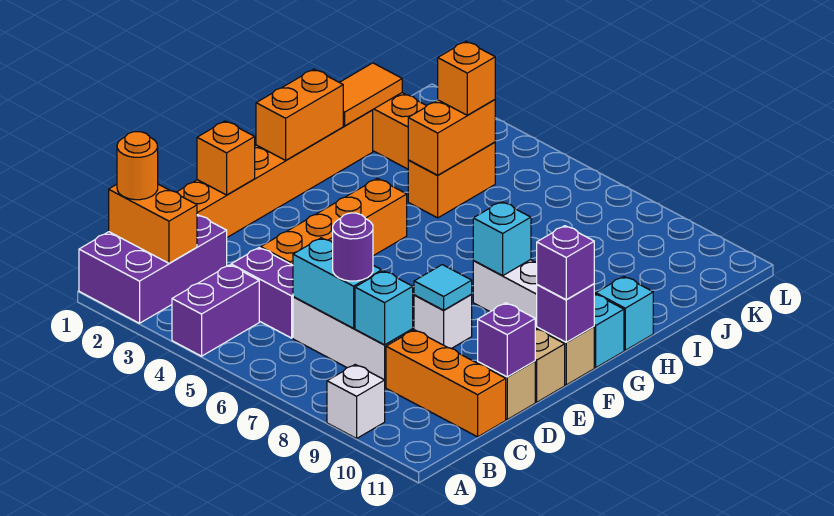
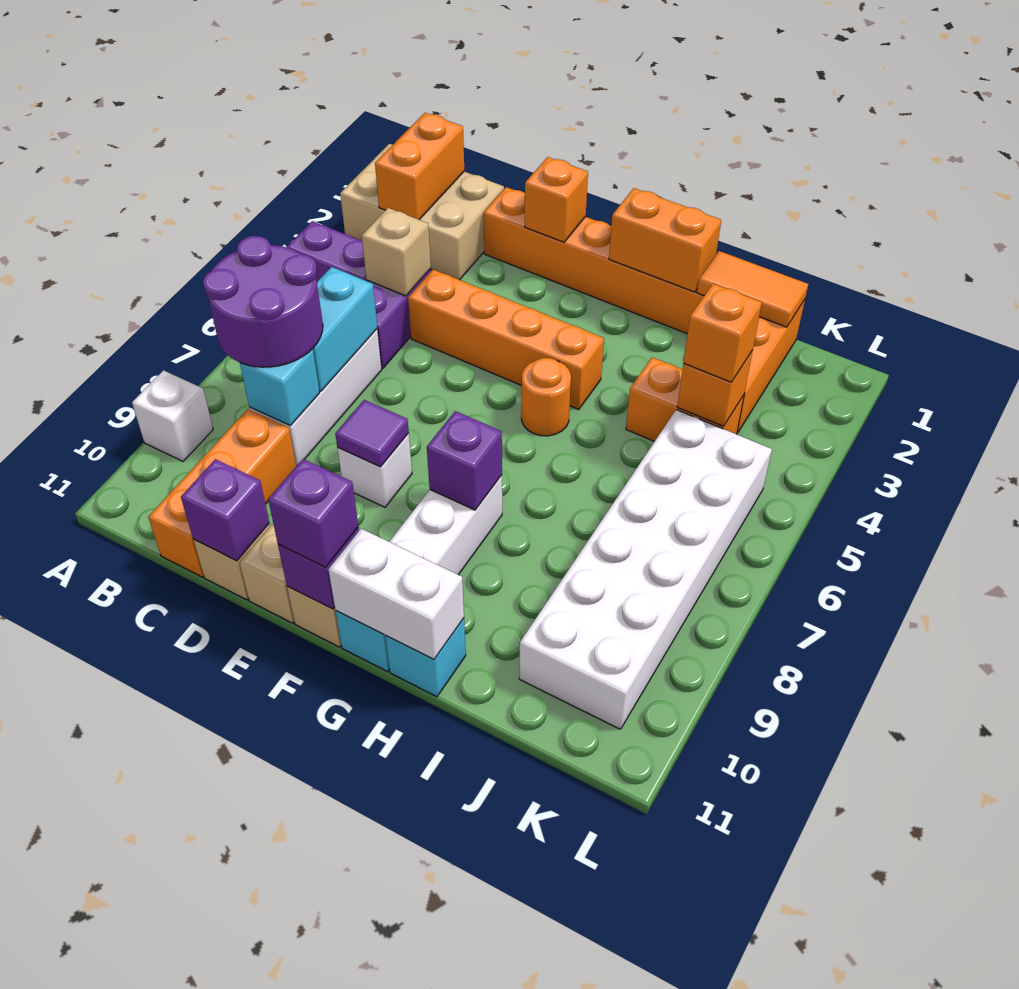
purple 2x3 brick [79,215,227,323] -> tan 2x3 brick [340,144,504,280]
orange 1x1 round brick [117,132,158,200] -> orange 1x1 round brick moved to [521,358,571,436]
none -> tan 1x1 brick [362,208,431,296]
purple 1x1 round brick [333,213,373,281] -> purple 2x2 round brick [203,236,323,367]
cyan 1x1 tile [414,265,472,310] -> purple 1x1 tile [335,400,409,467]
cyan 1x1 brick [473,202,531,276] -> purple 1x1 brick [427,411,502,510]
none -> white 1x2 brick [328,529,464,659]
orange 1x2 brick [408,100,495,175] -> orange 1x1 brick [677,350,753,426]
none -> white 2x6 brick [519,410,772,729]

